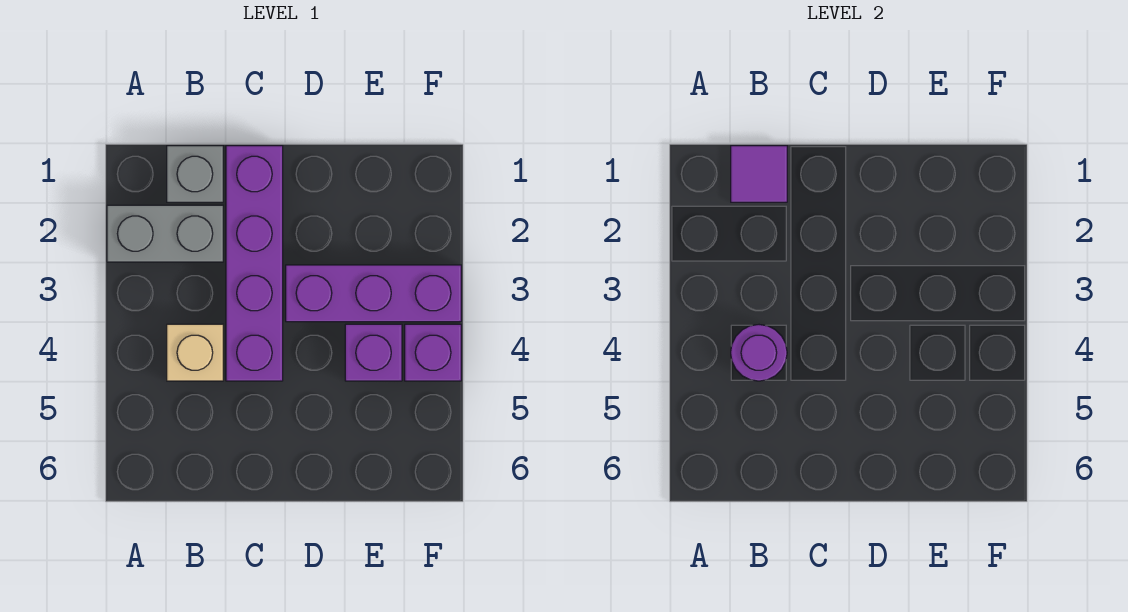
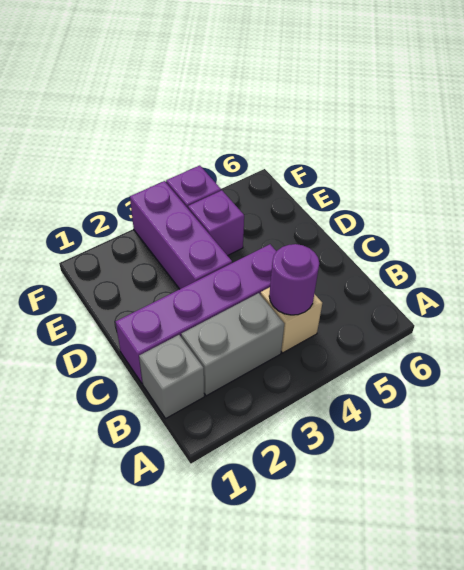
grey 1x2 brick [107,205,223,262] -> grey 1x2 brick turned to [181,293,284,396]
purple 1x1 tile [731,146,787,202] -> none

